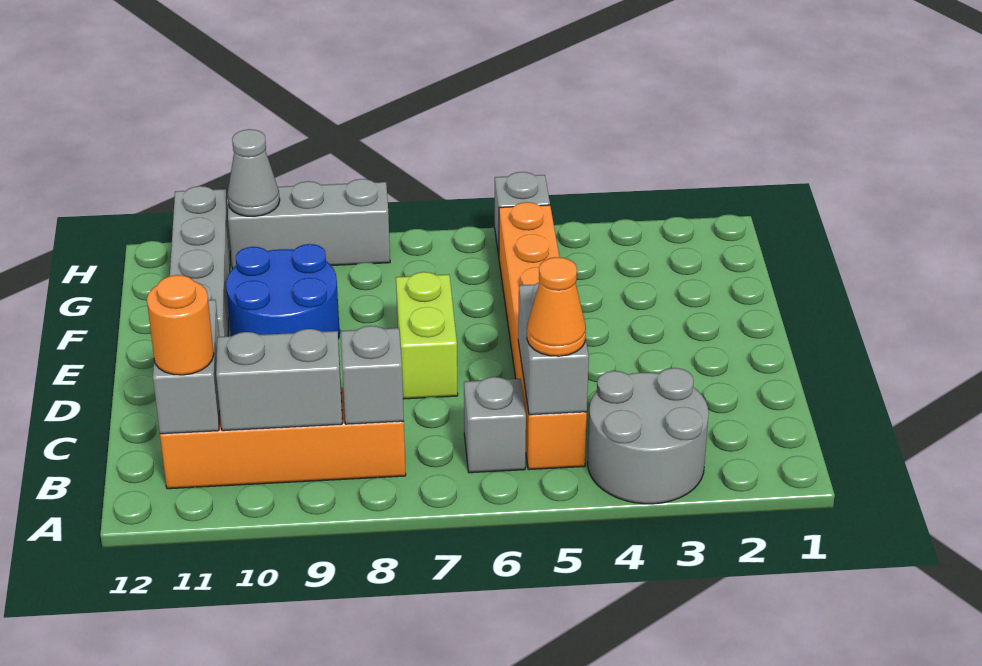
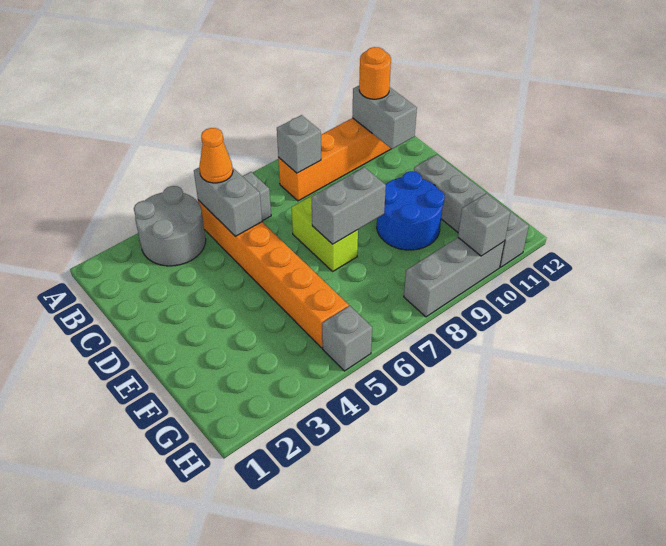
grey 1x2 brick [216,329,342,431] -> grey 1x2 brick moved to [312,167,386,244]
grey 1x1 cone [227,129,280,216] -> grey 1x1 brick [458,193,510,256]

